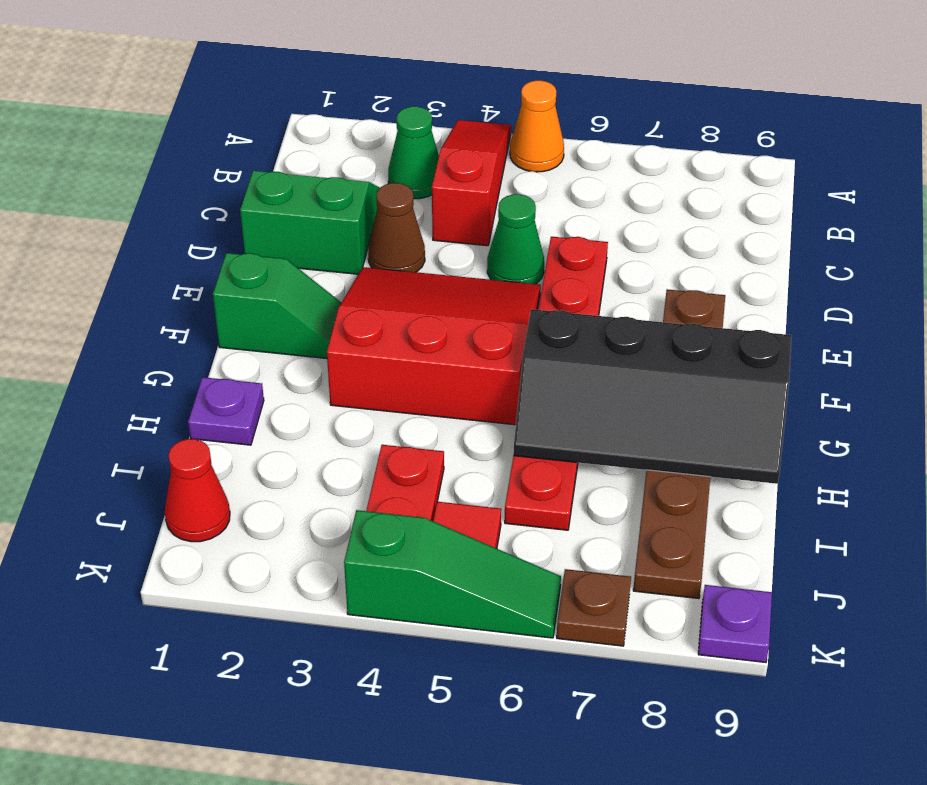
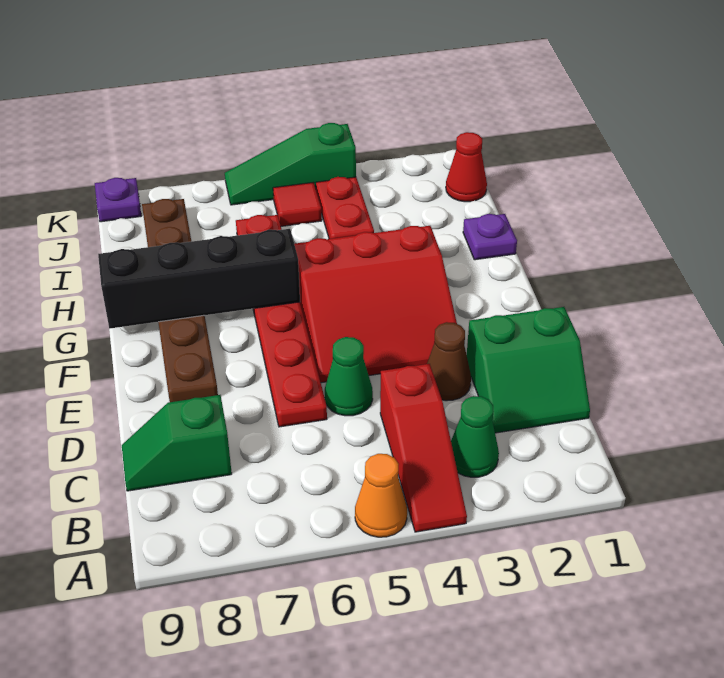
green 1x2 slope [213,253,341,358] -> green 1x2 slope moved to [122,395,232,491]
brown 1x1 plate [557,569,631,646] -> none

